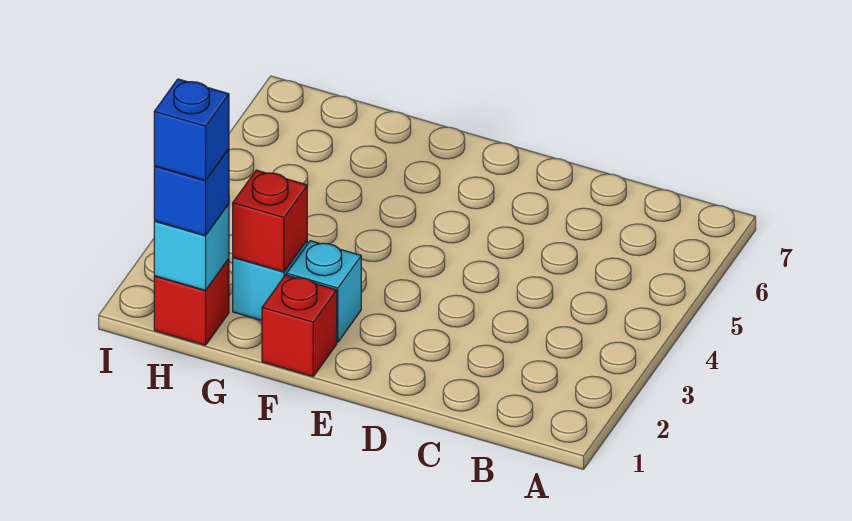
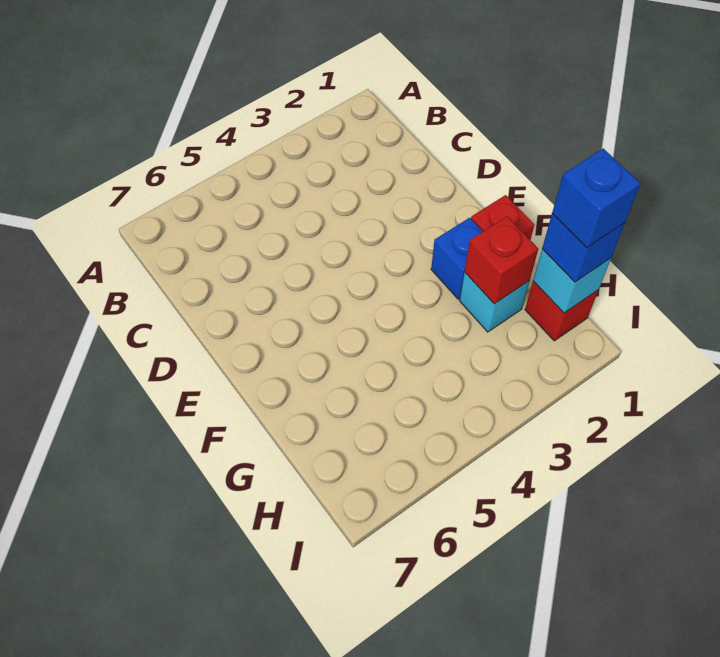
cyan 1x1 brick [287,241,361,342] -> blue 1x1 brick [431,218,483,299]

